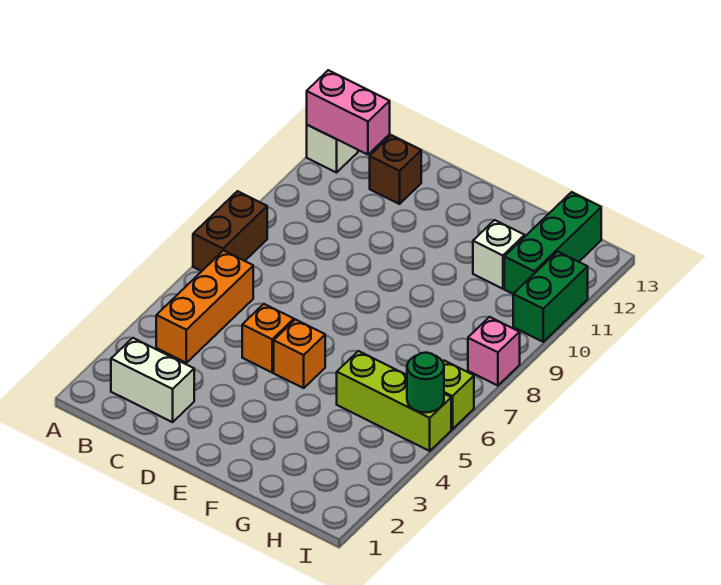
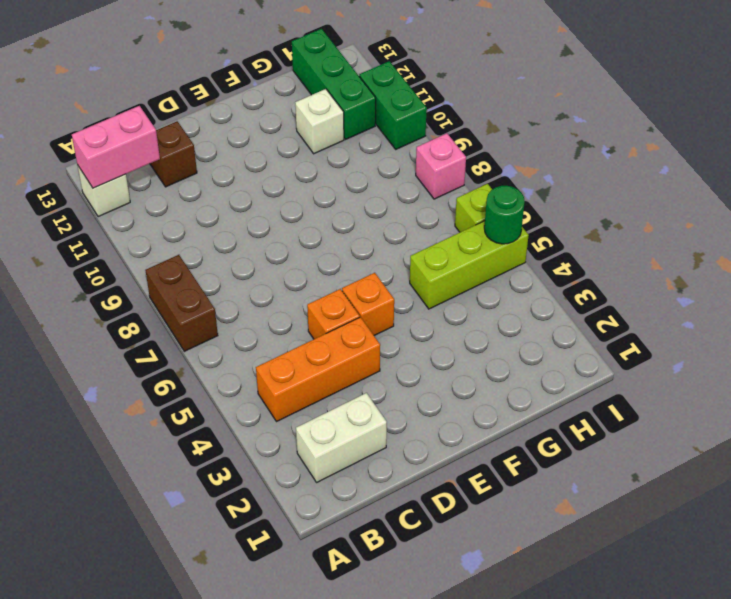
orange 1x3 brick [156,251,253,363] -> orange 1x3 brick turned to [256,317,380,422]

